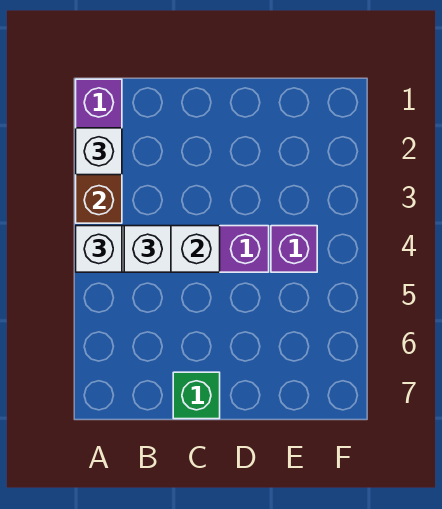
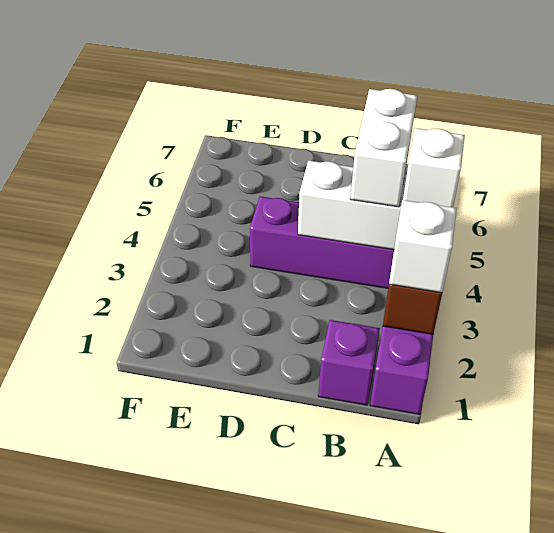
white 1x1 brick [124,226,171,272] -> white 1x2 brick [350,89,417,207]
green 1x1 brick [173,372,220,419] -> none
purple 1x1 brick [271,226,317,272] -> purple 1x1 brick moved to [318,320,380,405]

